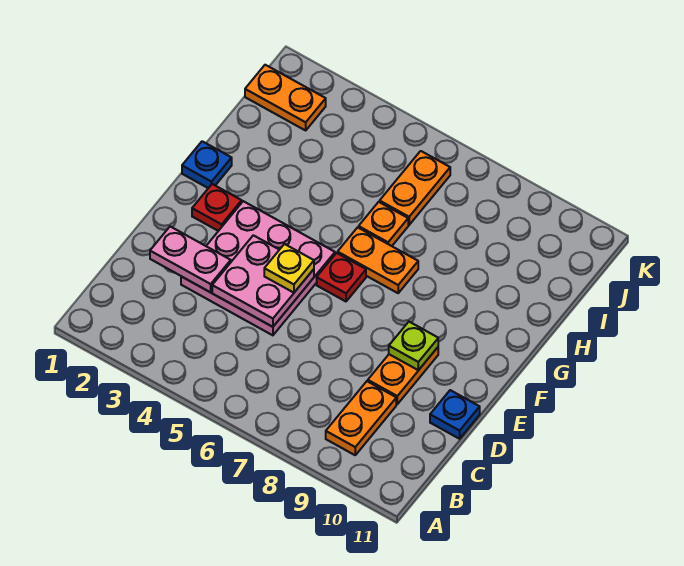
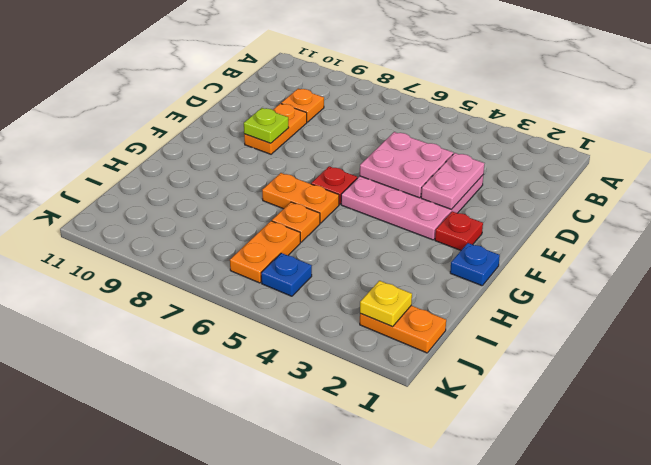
orange 1x2 plate [326,381,396,455] -> orange 1x1 plate [281,89,324,122]
pink 1x2 plate [150,227,231,292] -> pink 1x2 plate turned to [421,153,484,209]
blue 1x1 plate [430,390,480,439] -> blue 1x1 plate moved to [261,253,312,296]
yellow 1x1 plate [264,244,314,293] -> yellow 1x1 plate moved to [360,281,412,326]

